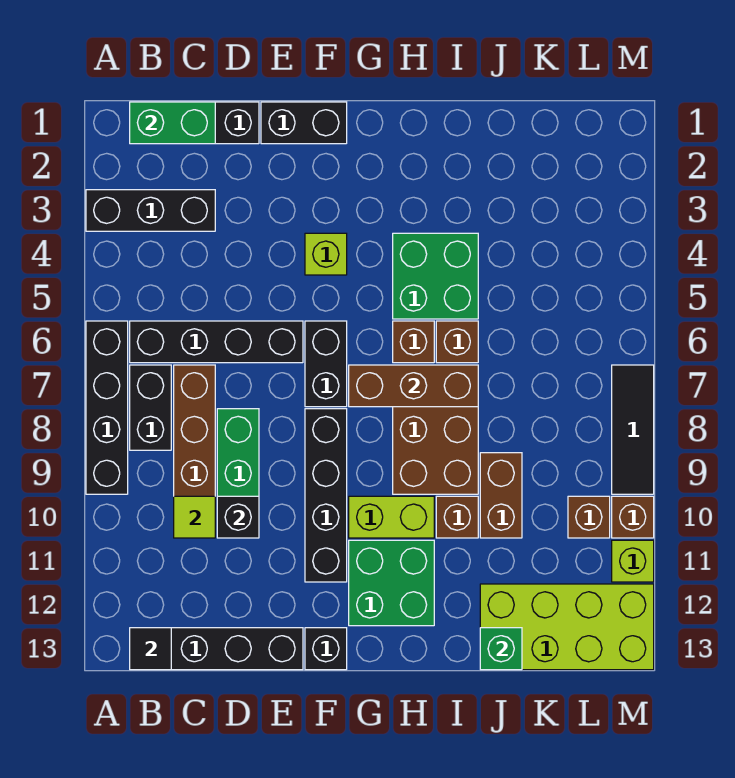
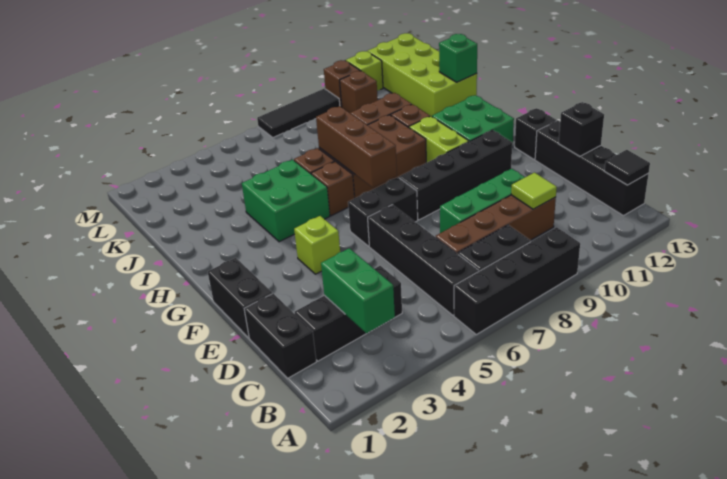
black 1x3 brick [86,190,215,231] -> black 1x3 brick turned to [295,266,402,361]
green 1x2 brick [130,102,215,144] -> green 1x2 brick moved to [321,248,395,334]
black 1x1 brick [217,496,259,538] -> black 1x1 brick moved to [559,102,604,156]

